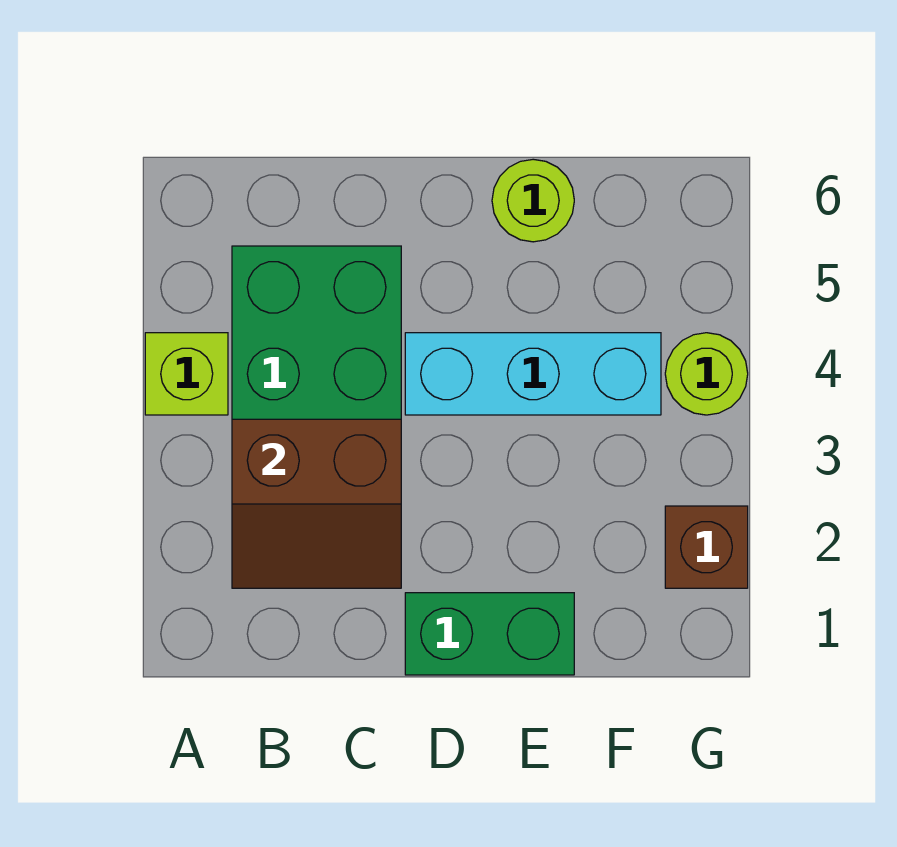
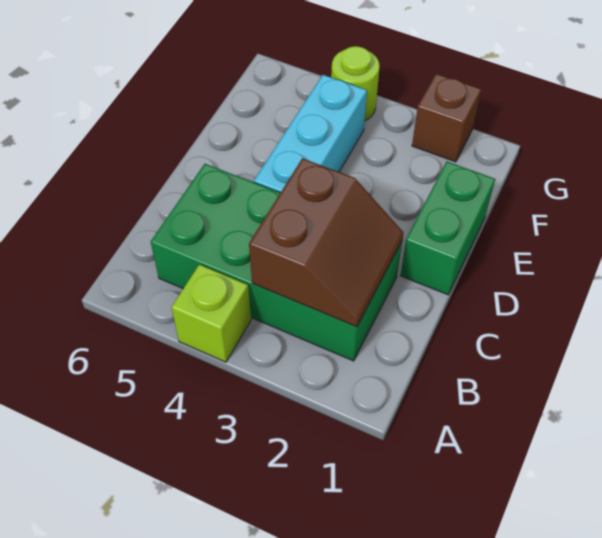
lime 1x1 round brick [492,159,574,242] -> none

